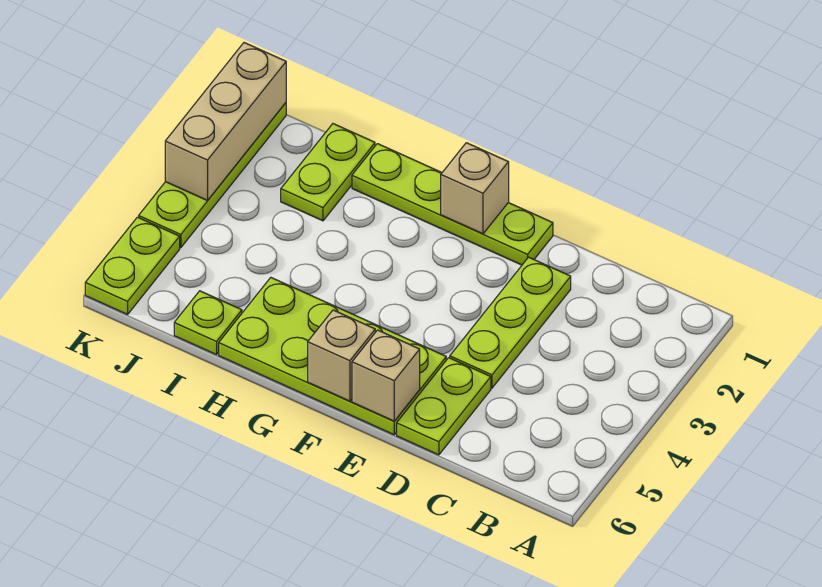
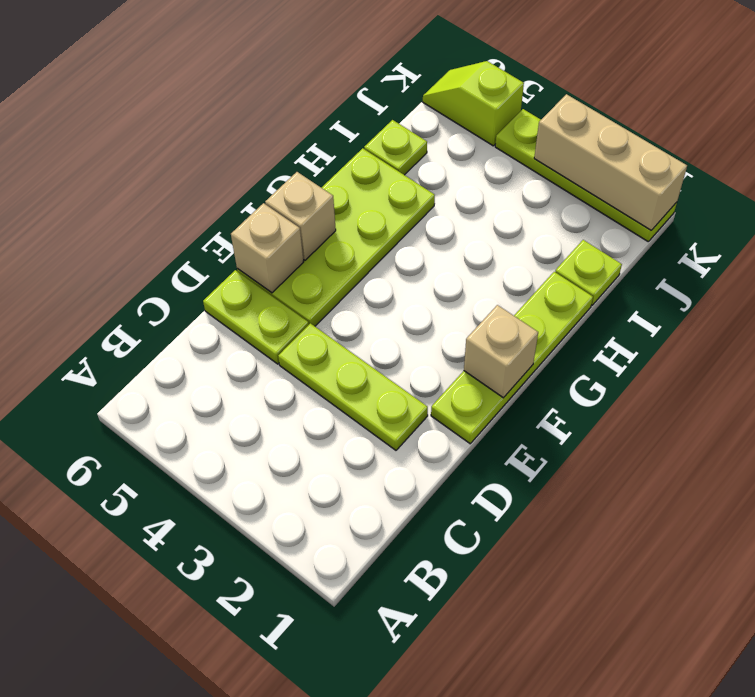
lime 1x2 plate [281,124,375,221] -> lime 1x1 plate [555,240,622,305]
lime 1x2 plate [85,217,180,315] -> lime 1x2 slope [423,61,524,146]

